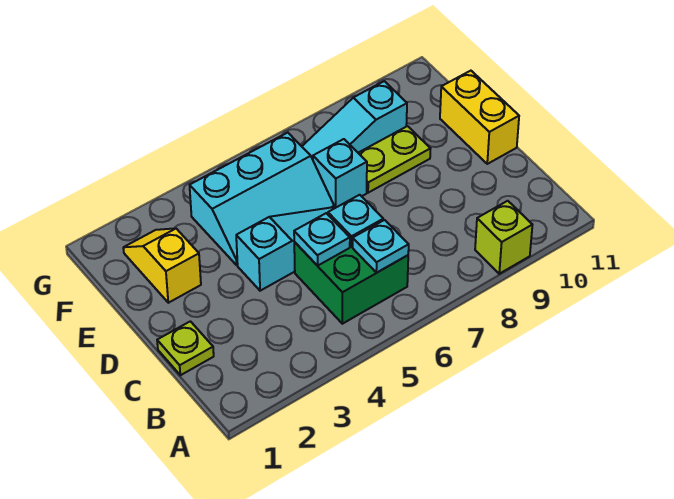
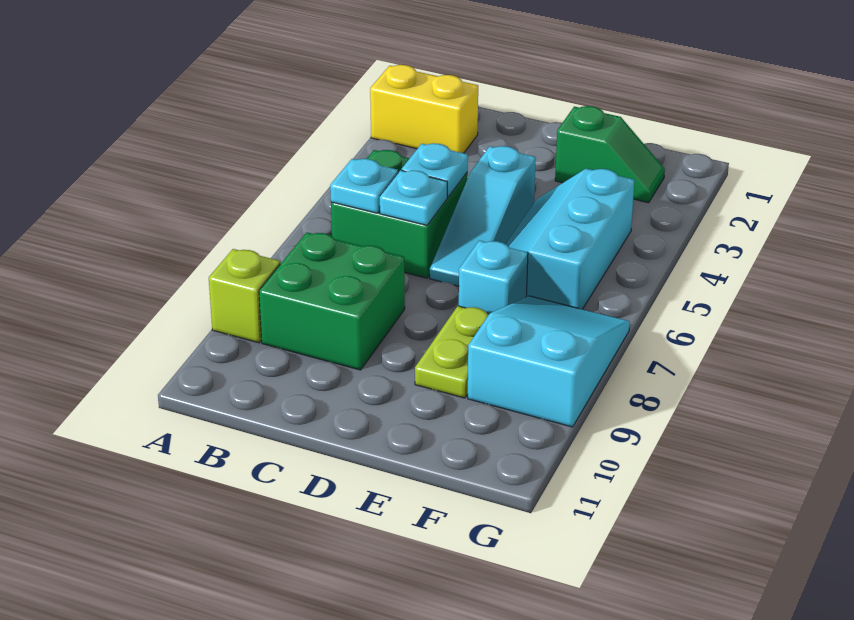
none -> green 2x2 brick [259,232,405,370]
lime 1x1 plate [157,321,214,375] -> none
yellow 1x2 brick [440,71,519,164] -> yellow 1x2 brick moved to [370,65,478,153]
yellow 1x2 slope [123,228,201,303] -> green 1x2 slope [555,106,665,203]
cyan 1x3 slope [302,81,407,159] -> cyan 2x3 slope [468,296,630,427]

